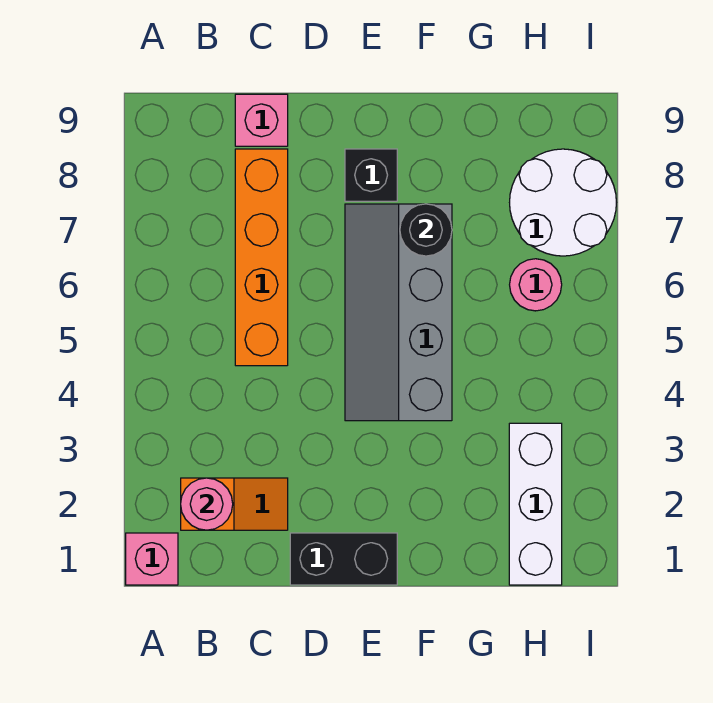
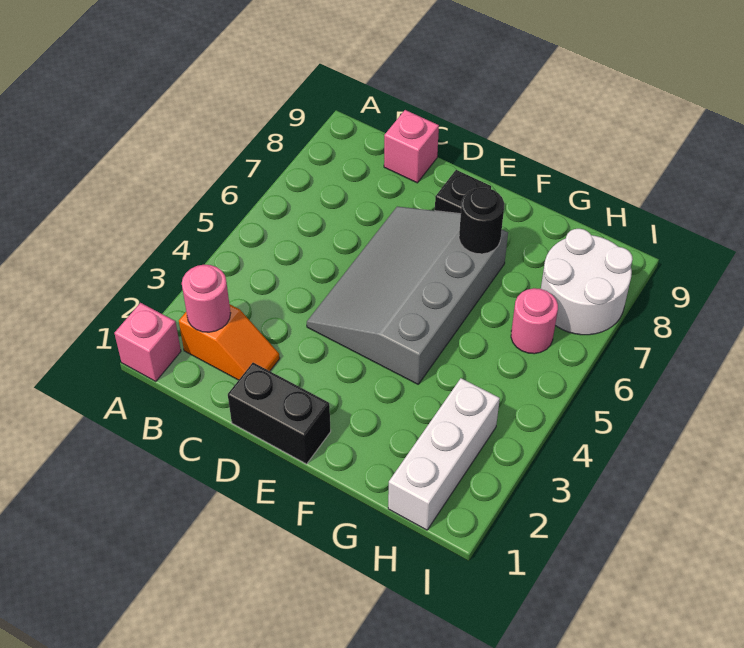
orange 1x4 brick [235,149,288,366] -> none
grey 2x4 slope [345,204,452,421] -> grey 3x4 slope [307,207,508,384]

